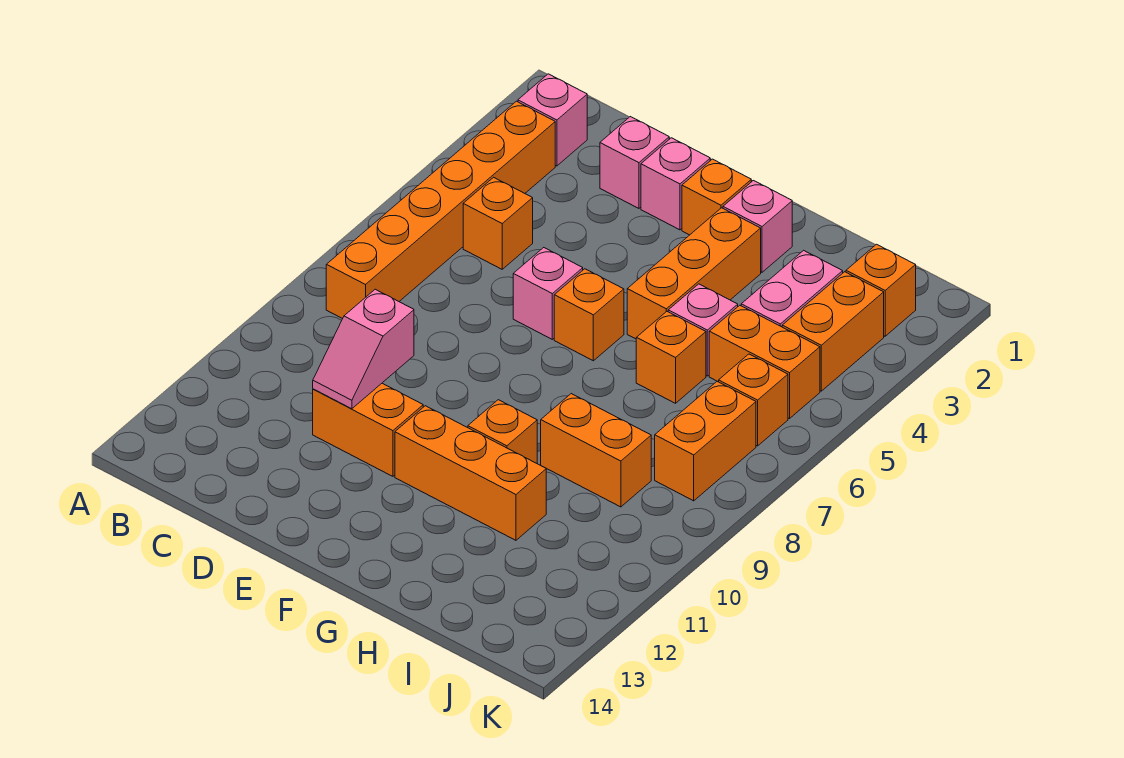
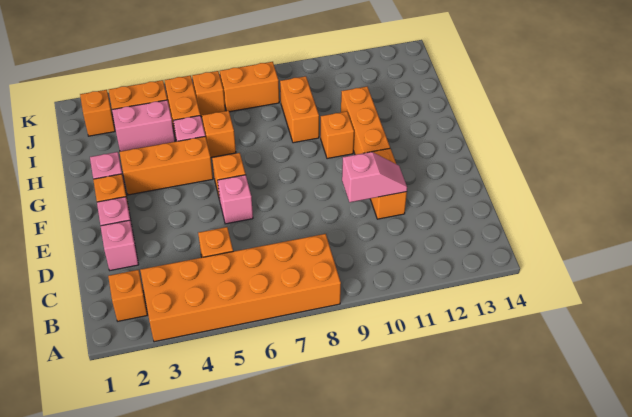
pink 1x1 brick [518,74,587,166] -> orange 1x1 brick [108,270,147,321]
orange 1x6 brick [326,101,555,319] -> orange 2x6 brick [140,234,341,342]

